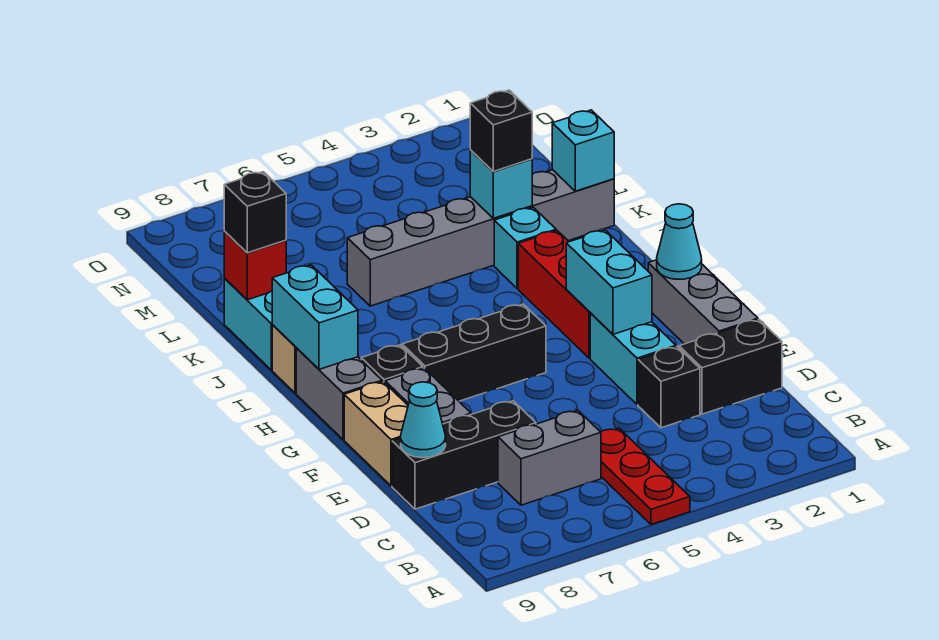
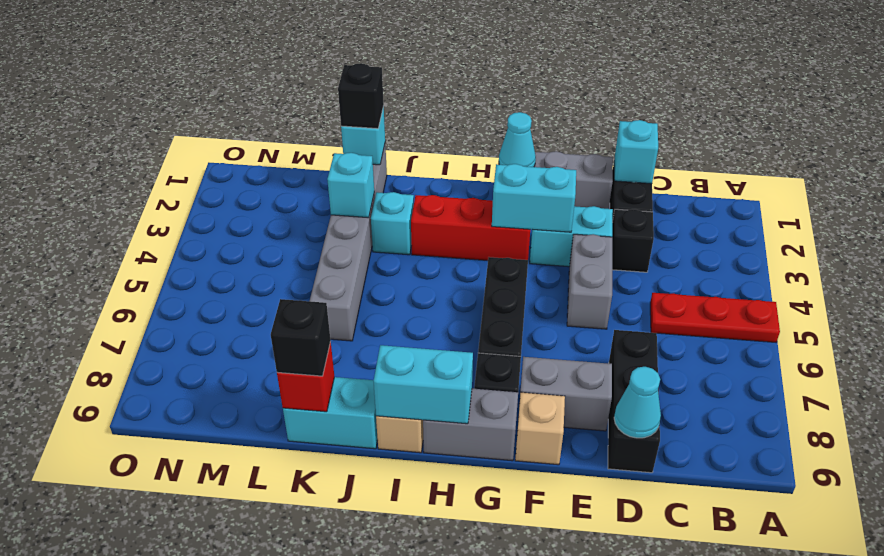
grey 1x2 brick [498,410,601,505] -> grey 1x2 brick moved to [567,234,612,329]
none -> cyan 1x1 brick [615,120,658,184]
tan 1x2 brick [344,382,408,486] -> tan 1x1 brick [515,392,565,465]
black 1x1 brick [470,90,532,171] -> black 1x1 brick moved to [338,63,384,129]

